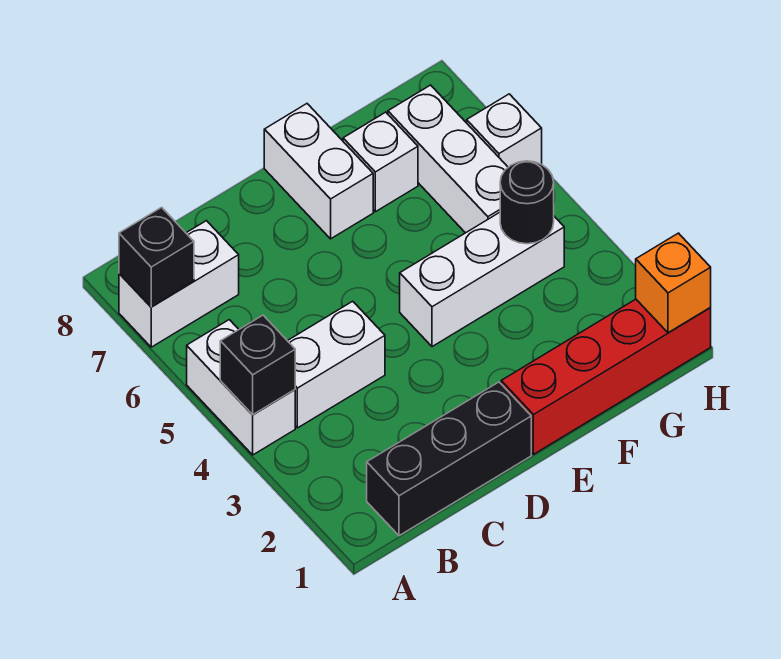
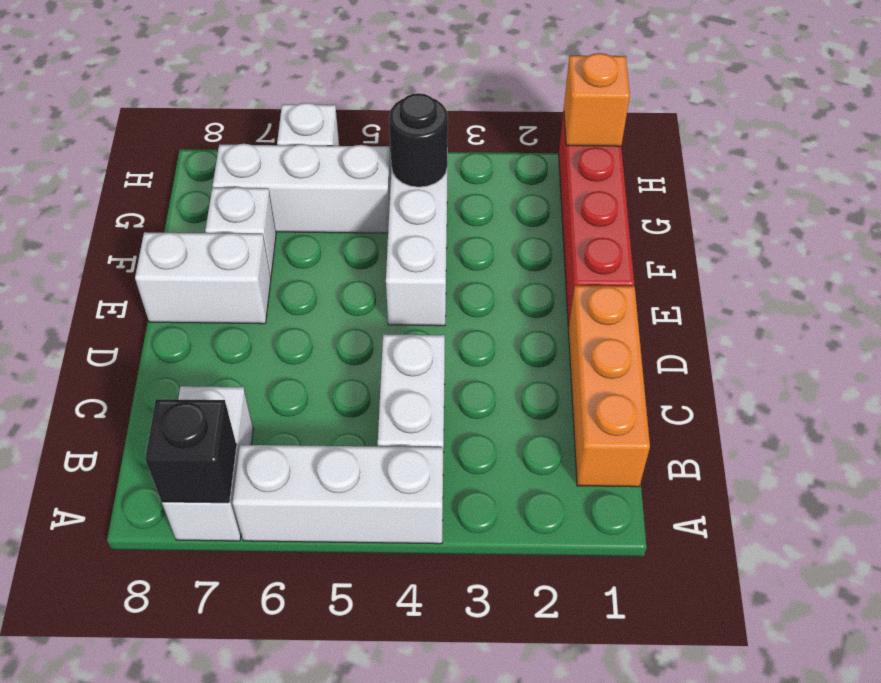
white 1x2 brick [187,320,295,455] -> white 1x3 brick [233,445,443,544]
black 1x1 brick [220,315,295,415] -> none
black 1x3 brick [367,382,531,536] -> orange 1x3 brick [568,285,650,487]

